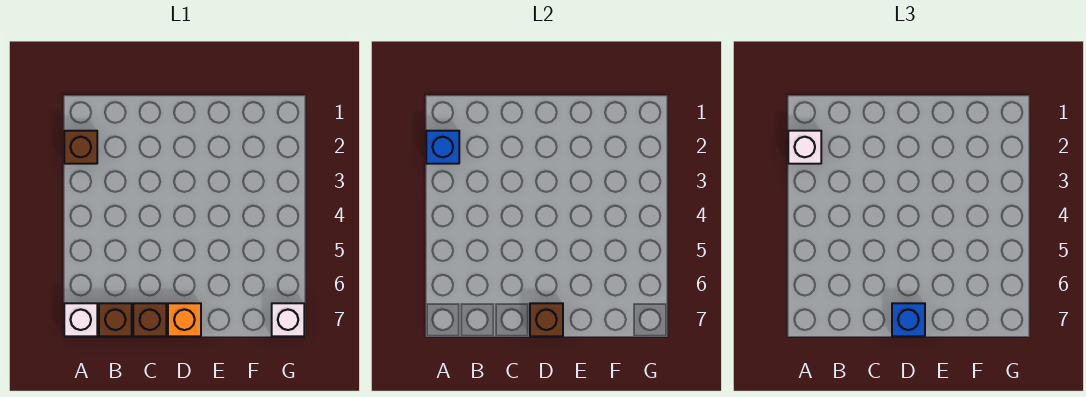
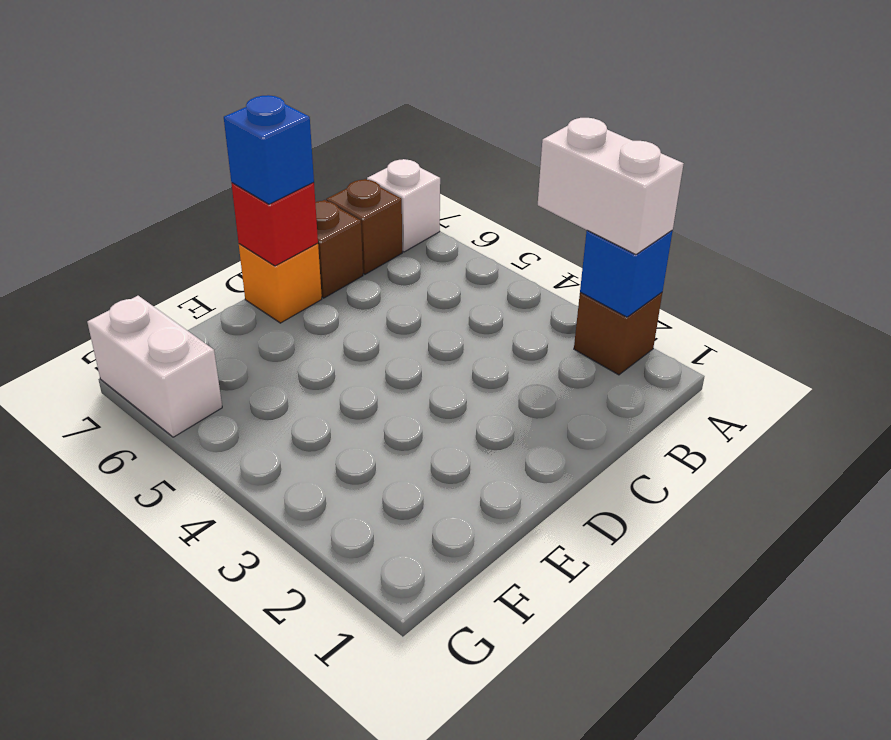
white 1x1 brick [788,131,821,164] -> white 1x2 brick [538,118,684,255]
brown 1x1 brick [530,303,563,336] -> red 1x1 brick [231,183,318,266]
white 1x1 brick [272,303,304,336] -> white 1x2 brick [87,296,222,437]

